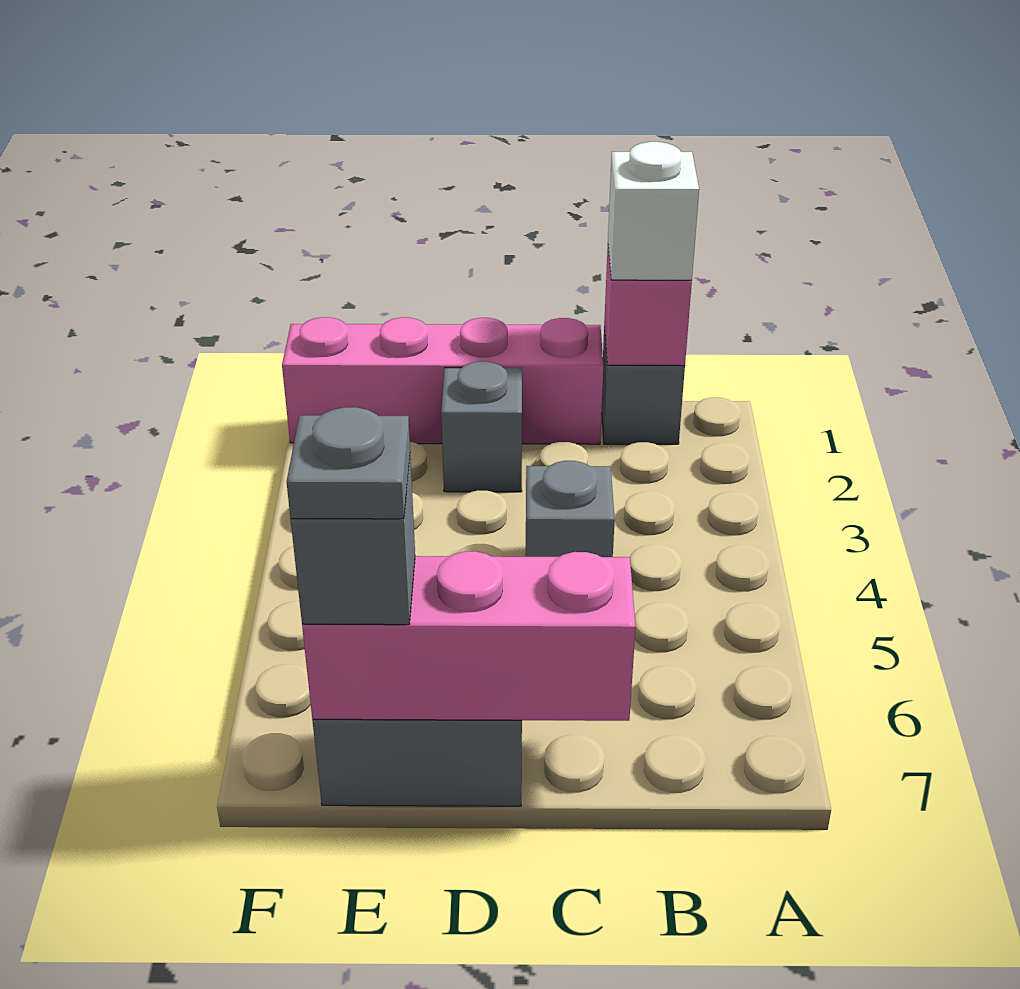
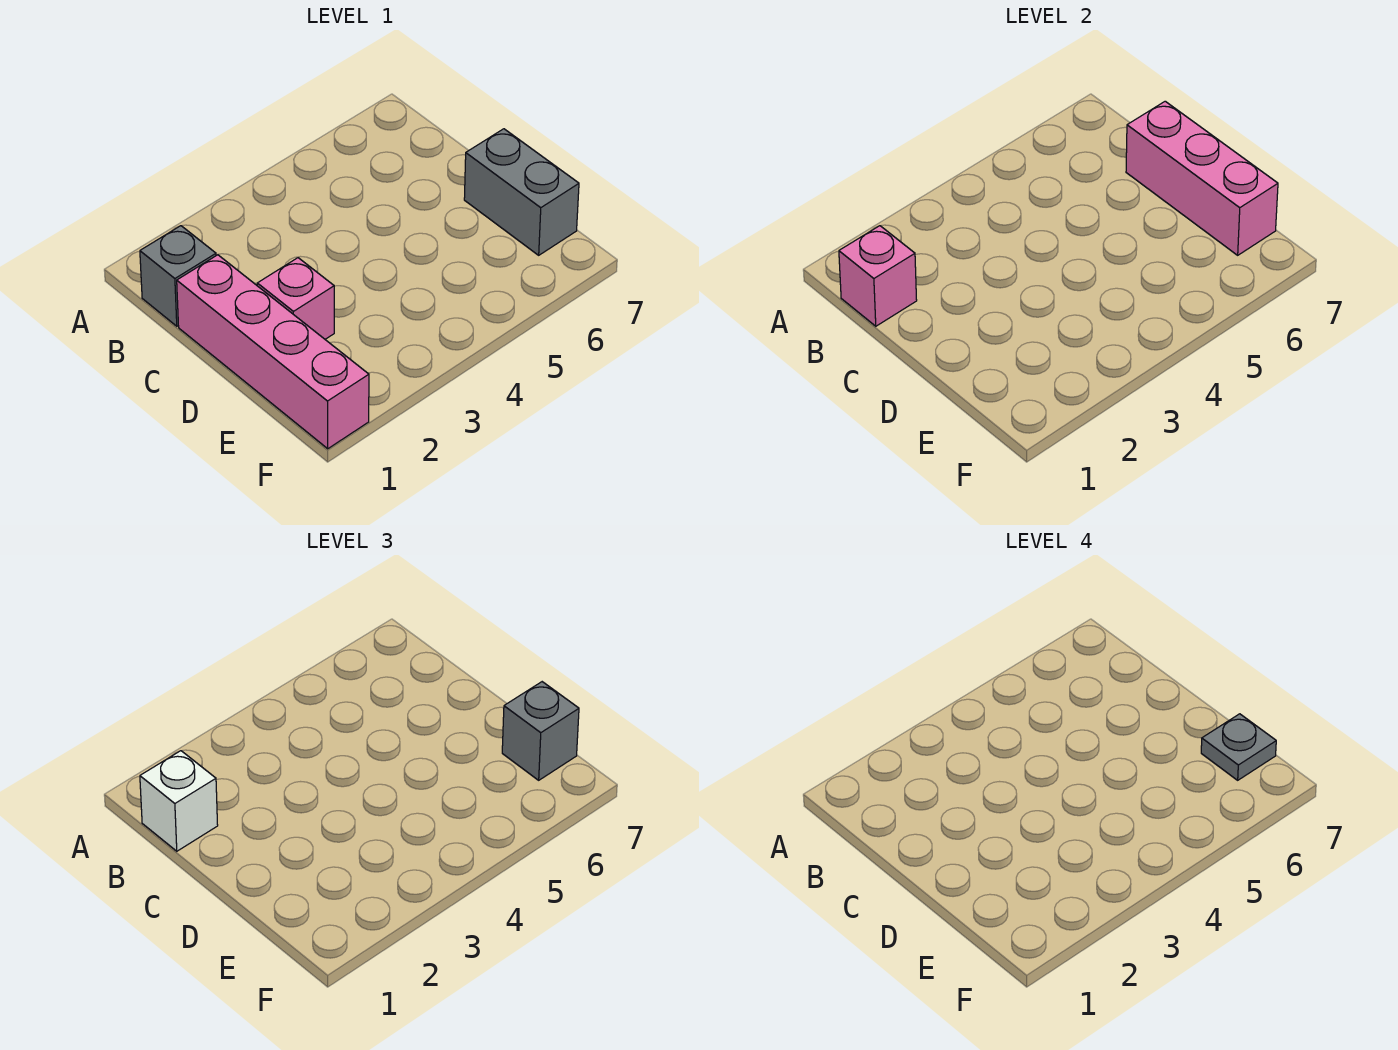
grey 1x1 brick [526,461,615,557] -> none
grey 1x1 brick [441,361,522,492] -> pink 1x1 brick [257,258,334,339]

